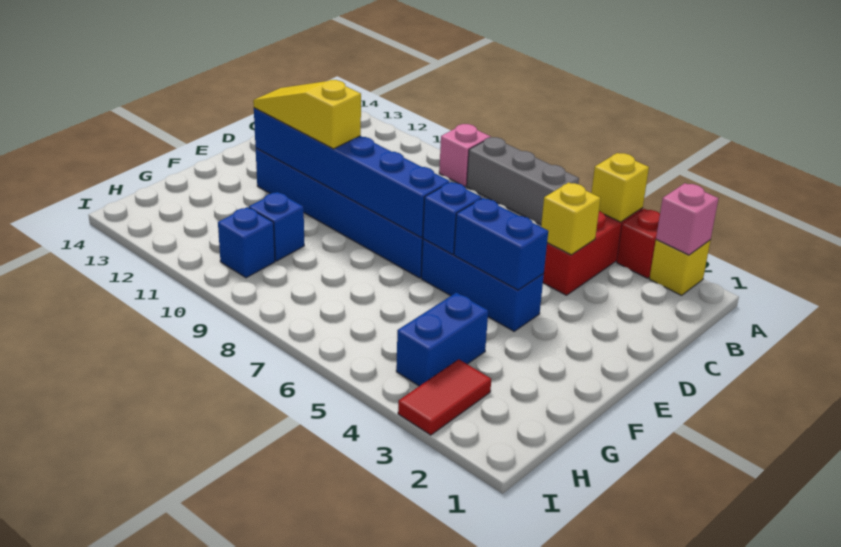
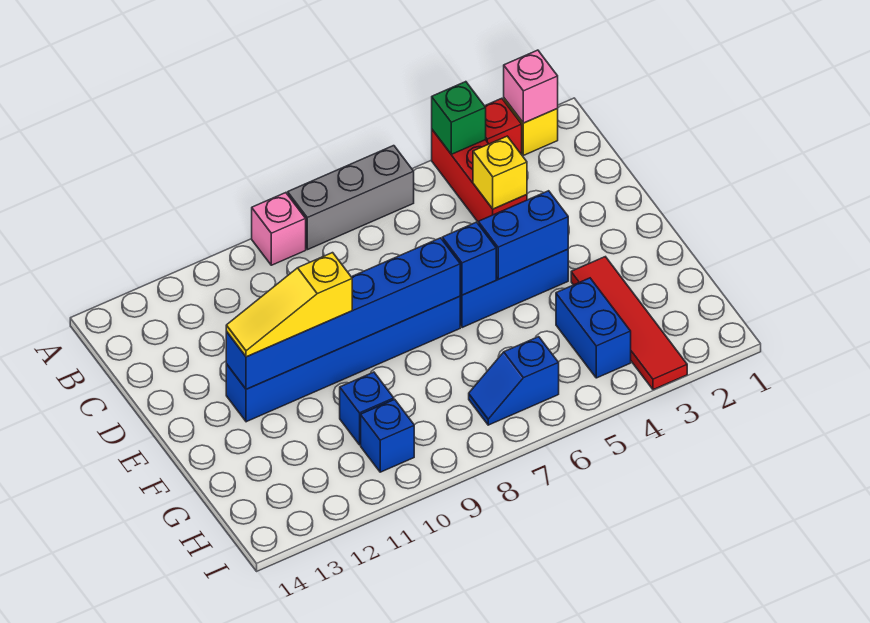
yellow 1x1 brick [591,153,649,222] -> green 1x1 brick [432,82,486,154]
red 1x2 tile [398,359,491,435] -> red 1x4 tile [571,257,687,390]
none -> blue 1x2 slope [469,337,559,425]

